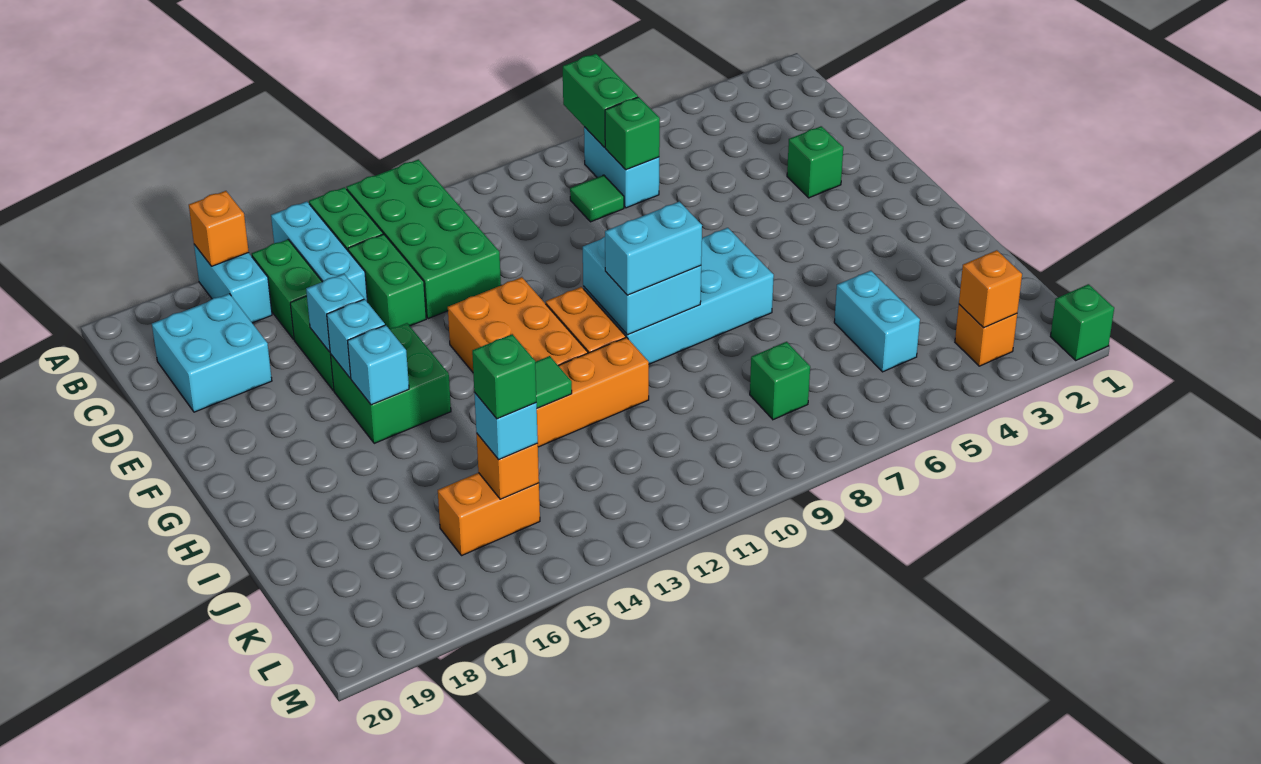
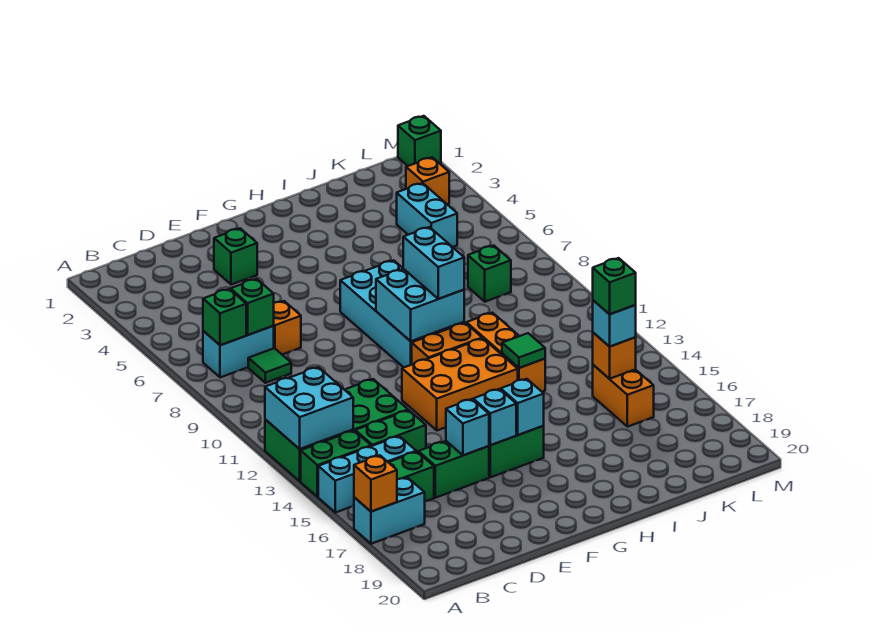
green 1x2 brick [563,54,638,147] -> green 1x1 brick [203,289,246,345]
cyan 2x2 brick [152,294,272,412] -> cyan 2x2 brick moved to [265,367,353,449]
cyan 1x2 brick [834,271,920,372] -> cyan 1x2 brick turned to [397,183,457,247]
orange 1x1 brick [959,250,1022,328] -> orange 1x1 brick moved to [274,301,301,355]

